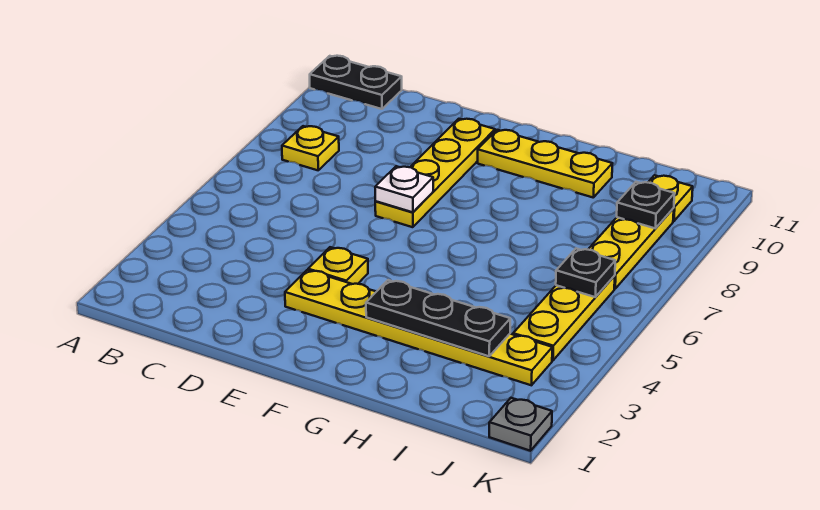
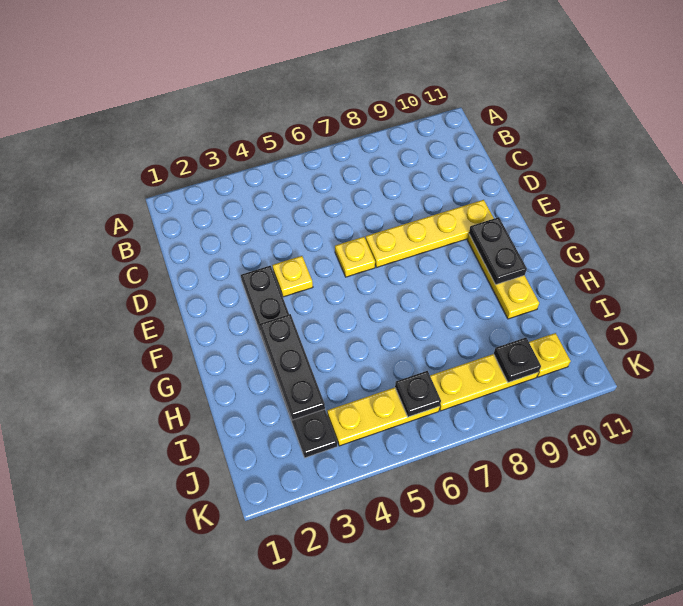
black 1x2 plate [310,56,402,109] -> black 1x2 plate moved to [469,217,527,285]
yellow 1x1 plate [282,126,339,170] -> yellow 1x1 plate moved to [335,237,375,277]
yellow 1x6 plate [285,270,552,385] -> black 1x6 plate [241,266,337,458]
white 1x1 plate [375,166,433,212] -> none
grey 1x1 plate [489,398,552,451] -> none

